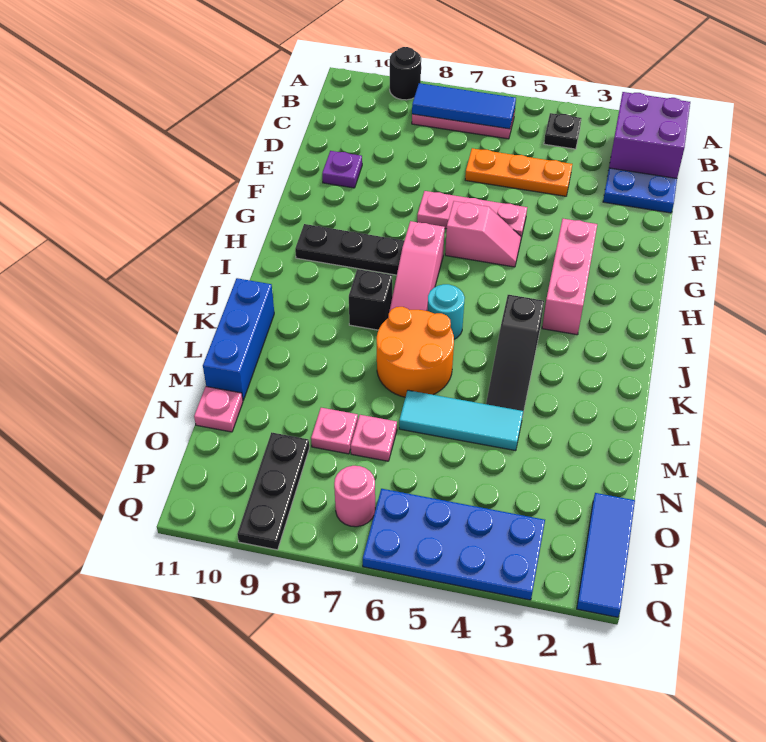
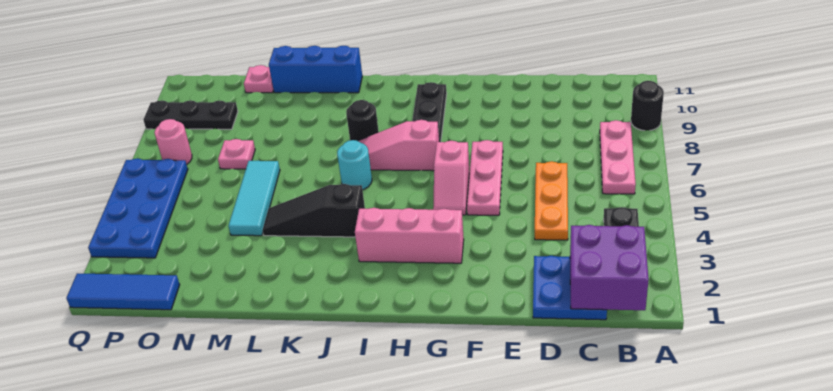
blue 1x3 tile [412,83,516,129] -> none
purple 1x1 plate [322,151,362,188] -> none
black 1x1 brick [349,269,393,330] -> black 1x1 round brick [346,100,379,141]
orange 2x2 round brick [377,307,454,397] -> none
pink 1x1 plate [311,408,358,454] -> none

